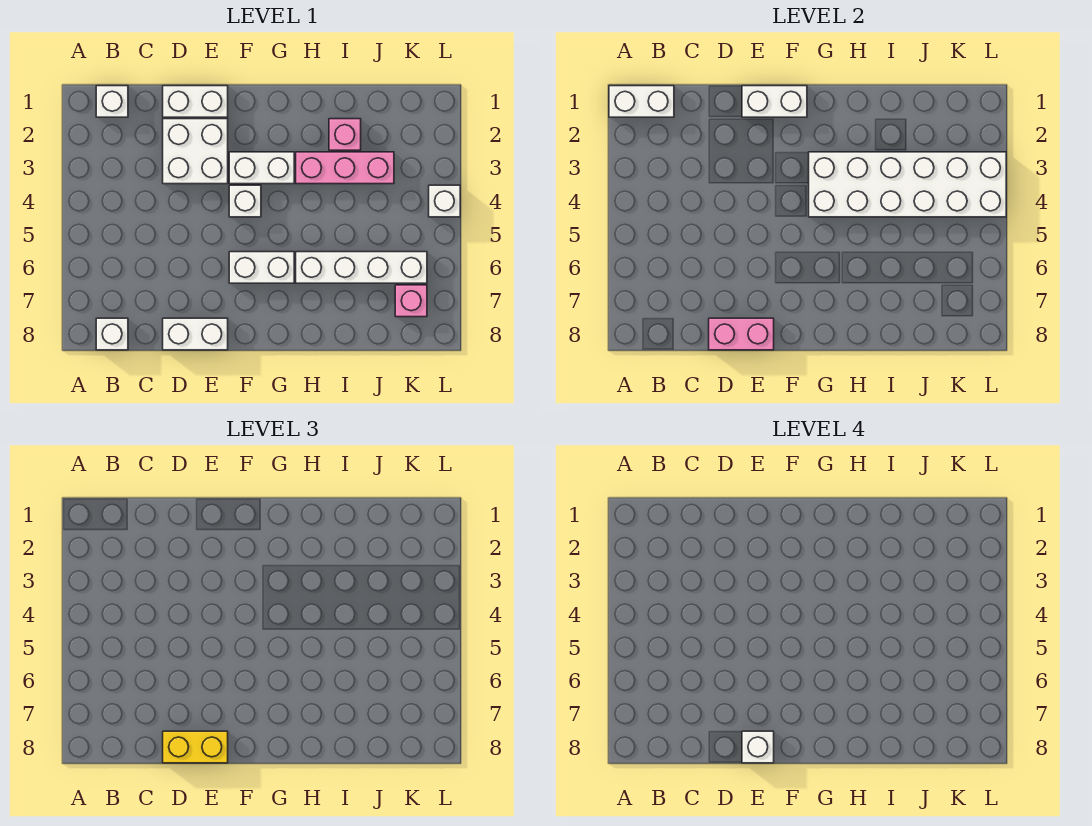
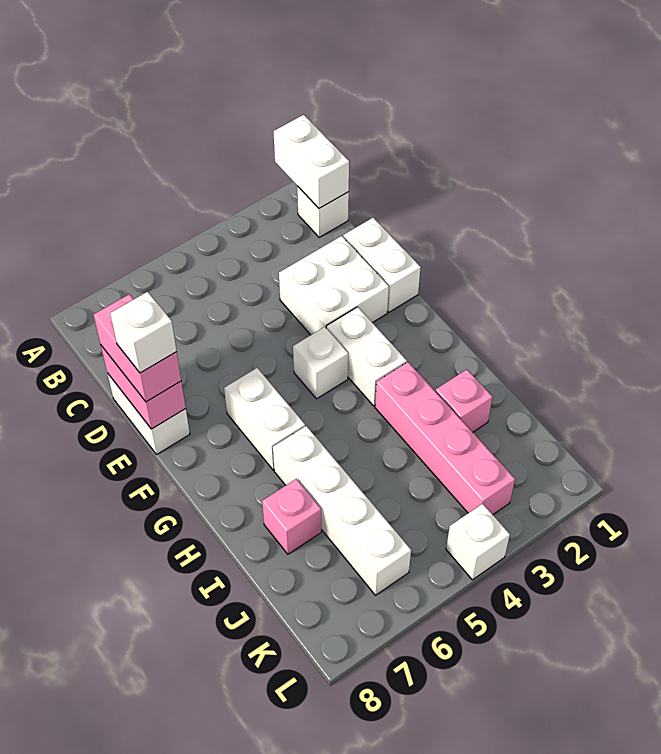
white 1x1 brick [96,318,128,350] -> none
yellow 1x2 brick [163,731,228,763] -> pink 1x2 brick [93,294,181,402]
white 1x2 brick [742,86,807,117] -> none
white 2x6 brick [809,152,1006,217] -> none
pink 1x3 brick [296,152,394,184] -> pink 1x4 brick [375,362,515,515]
pink 1x1 brick [395,285,427,317] -> pink 1x1 brick moved to [262,479,321,554]

